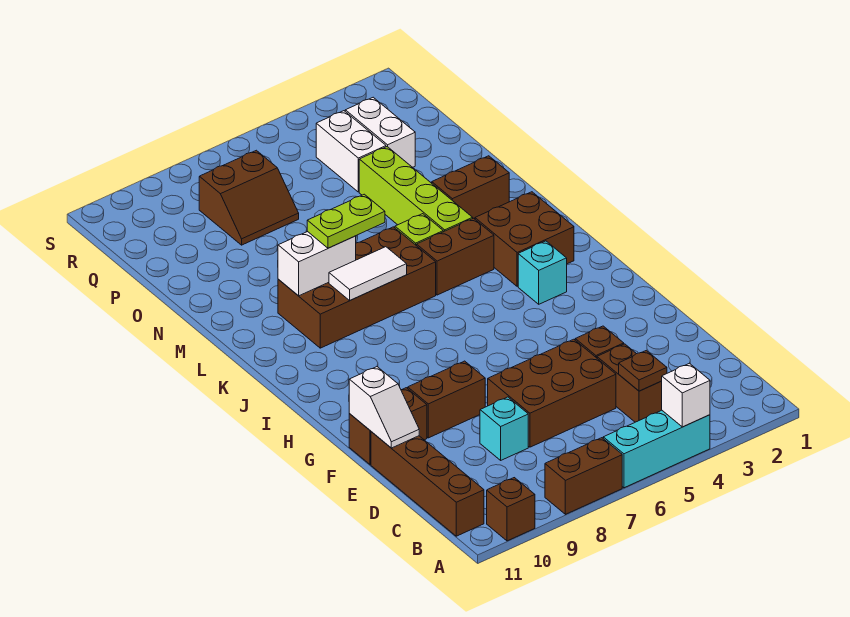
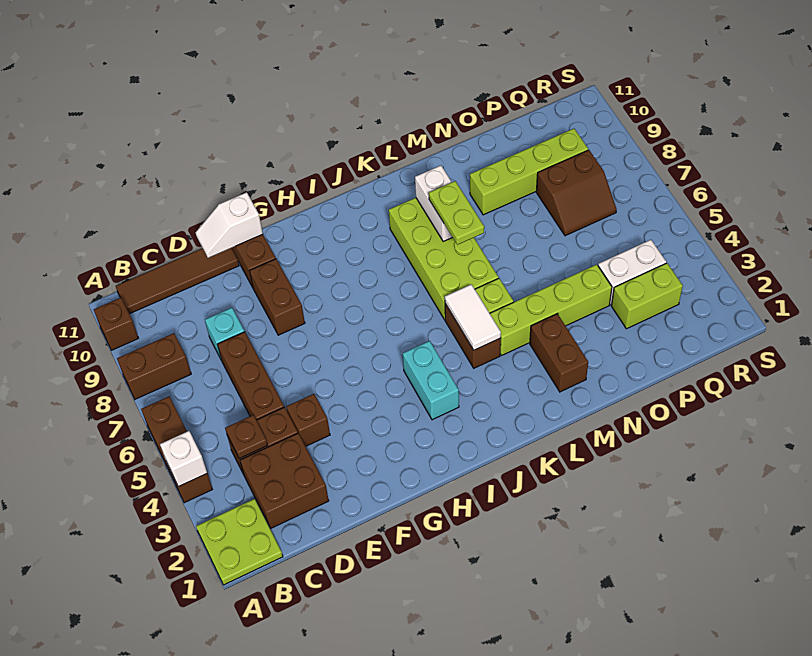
none -> lime 2x2 plate [196,499,283,585]
cyan 1x3 brick [603,410,710,488] -> brown 1x3 brick [141,396,212,503]
brown 1x2 brick [545,438,622,514] -> brown 1x2 brick turned to [117,333,191,399]
brown 1x4 brick [371,432,484,536] -> brown 1x4 tile [116,248,239,314]
brown 2x3 brick [488,339,616,447] -> brown 1x3 brick [217,332,284,420]
cyan 1x1 brick [518,241,567,304] -> cyan 1x2 brick [403,341,459,420]
brown 2x2 brick [475,192,574,286] -> brown 2x2 brick moved to [240,433,329,528]
brown 2x4 brick [278,227,436,348] -> lime 2x4 brick [389,198,499,320]
white 1x2 tile [329,247,407,300] -> white 1x2 tile moved to [445,284,501,350]
none -> lime 1x4 brick [470,129,588,215]
white 1x2 brick [345,97,415,167] -> lime 1x2 brick [611,263,683,329]
brown 2x2 slope [199,150,299,245] -> brown 2x2 slope turned to [536,150,617,236]

